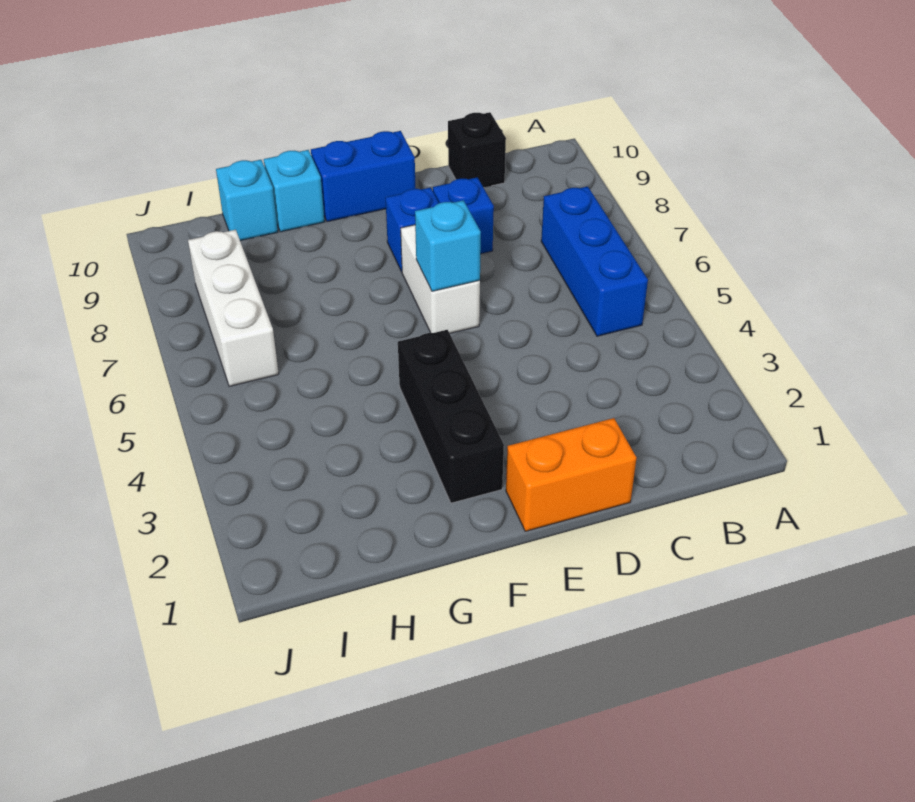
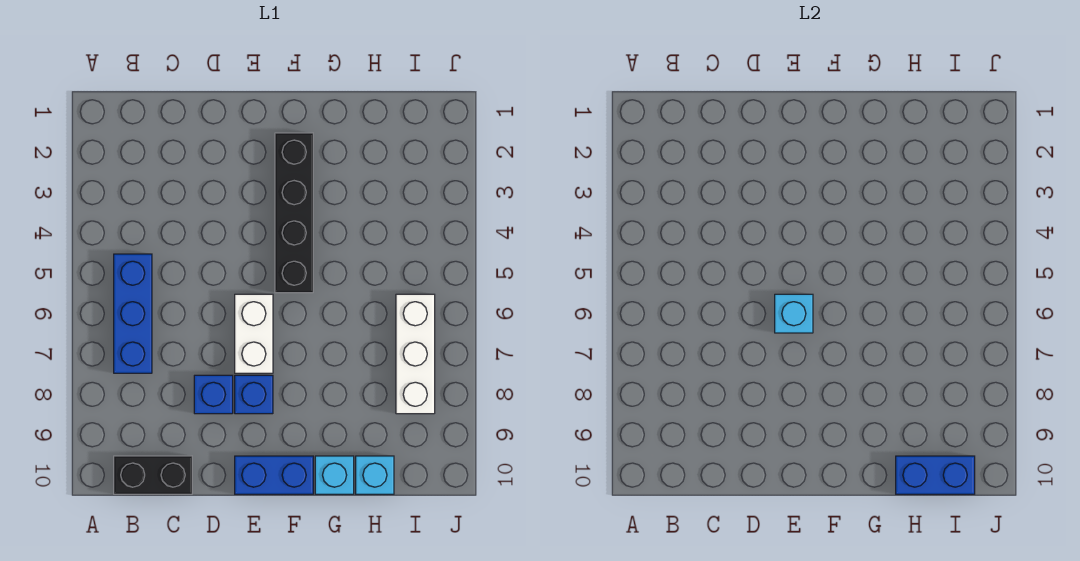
black 1x1 brick [448,112,506,188] -> black 1x2 brick [114,456,192,494]
orange 1x2 brick [506,418,637,531] -> none
black 1x3 brick [398,330,504,503] -> black 1x4 brick [275,133,313,293]
none -> blue 1x2 brick [896,456,975,494]

